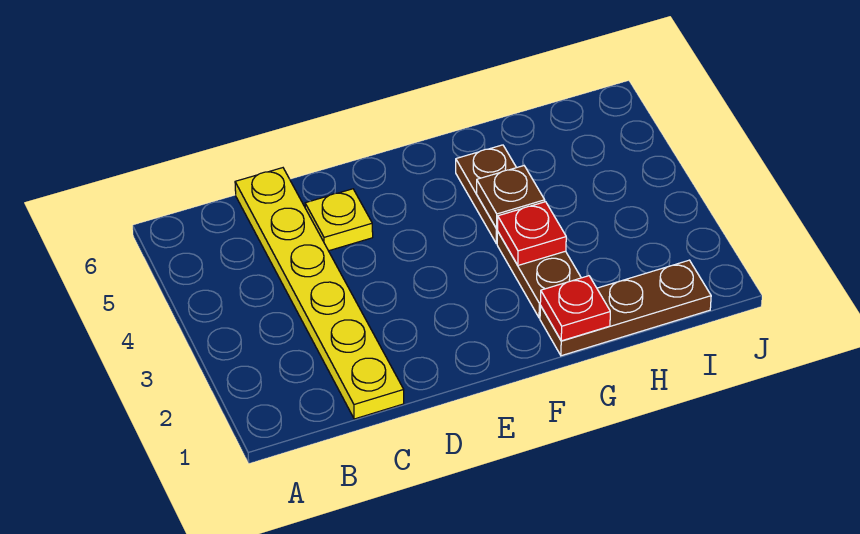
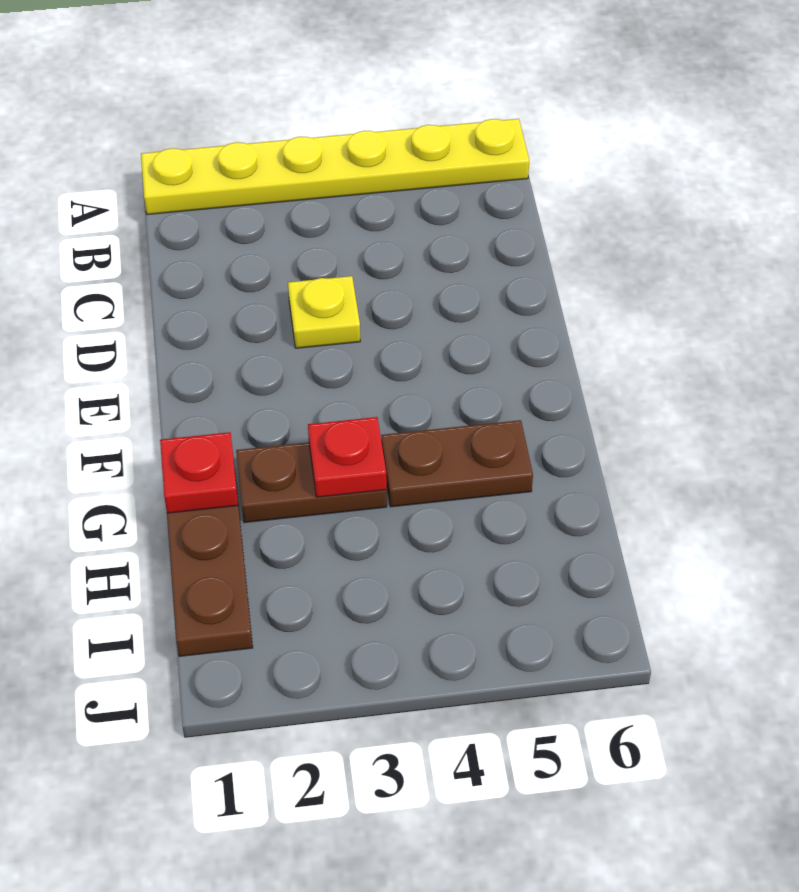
yellow 1x6 plate [235,168,404,419] -> yellow 1x6 plate moved to [141,119,529,215]
yellow 1x1 plate [305,189,373,251] -> yellow 1x1 plate moved to [288,276,360,348]
brown 1x1 plate [477,166,545,228] -> none

